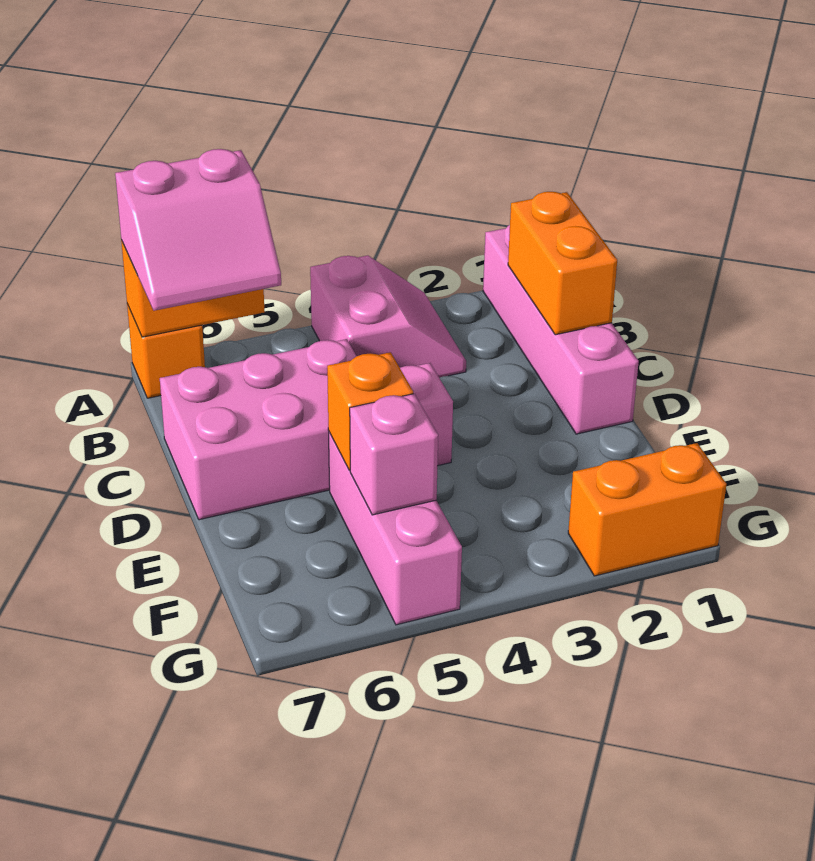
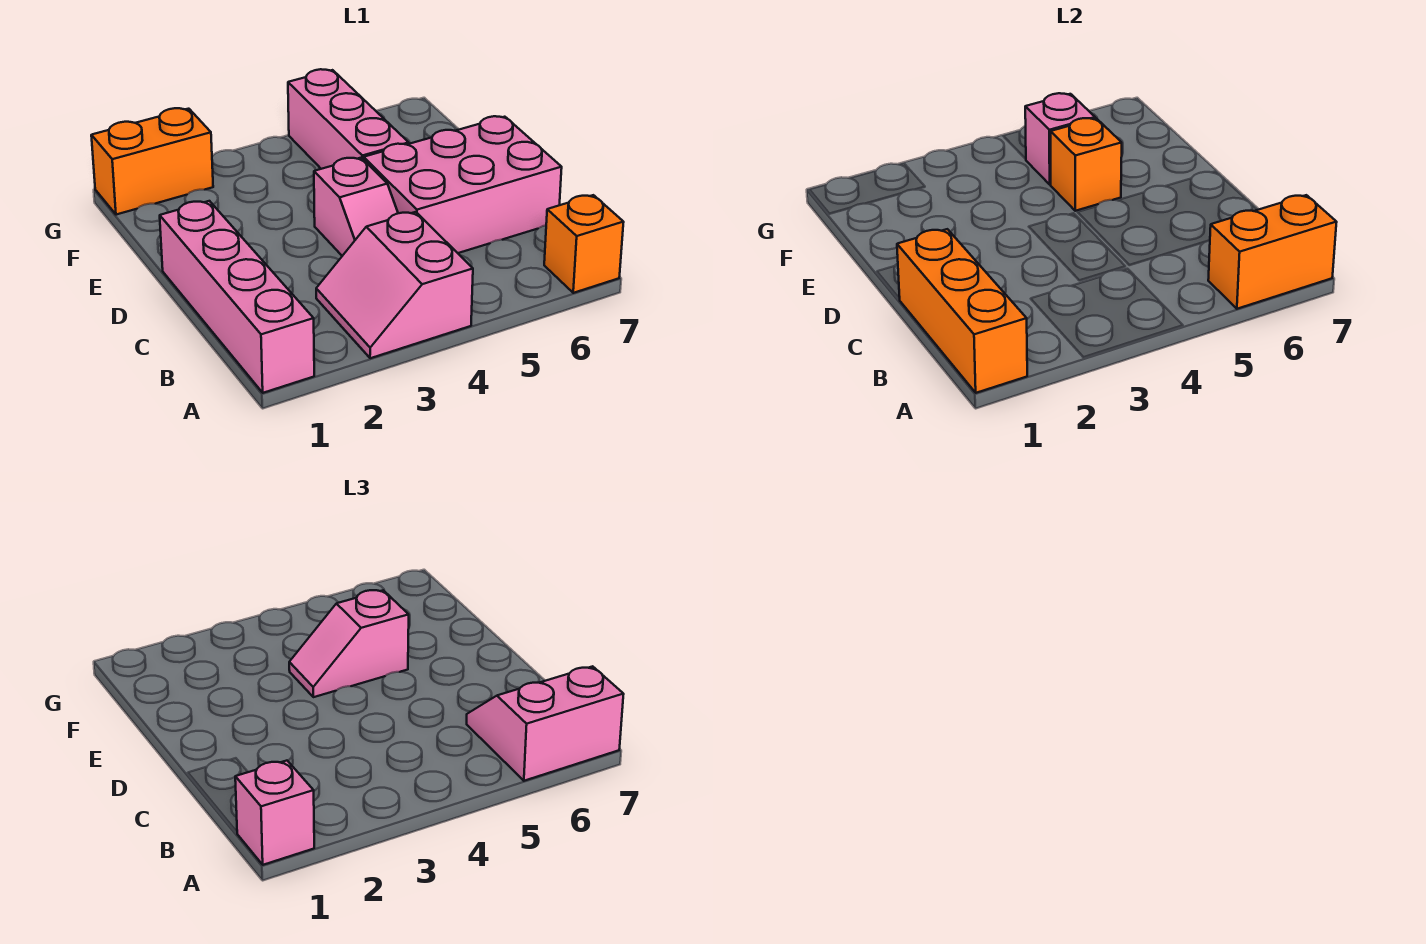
none -> pink 1x1 brick [235,761,314,865]
orange 1x2 brick [508,192,617,335] -> orange 1x3 brick [897,229,1027,393]
none -> pink 1x2 slope [289,590,409,697]

